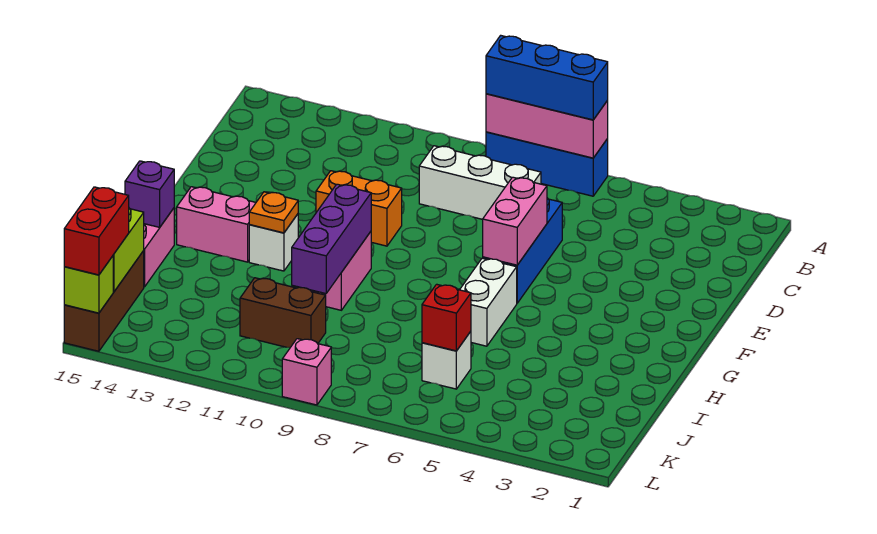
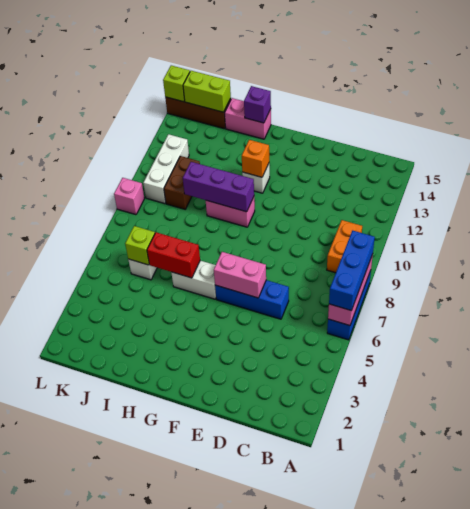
white 1x3 brick [419,146,541,219] -> white 1x3 brick moved to [143,134,189,204]
orange 1x2 brick [316,171,402,246] -> orange 1x2 brick moved to [327,220,362,273]
orange 1x1 plate [249,192,298,233] -> orange 1x1 brick [242,140,269,177]
pink 1x2 brick [177,187,256,262] -> none
red 1x1 brick [422,284,471,351] -> lime 1x1 brick [125,226,155,265]
red 1x2 brick [64,187,129,275] -> red 1x2 brick moved to [147,232,200,278]

